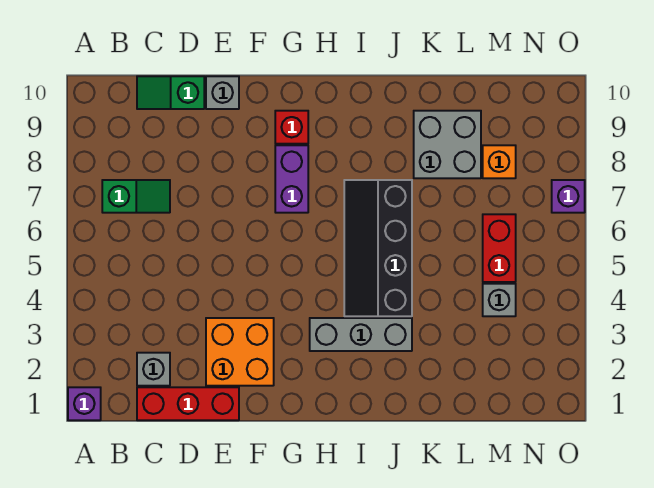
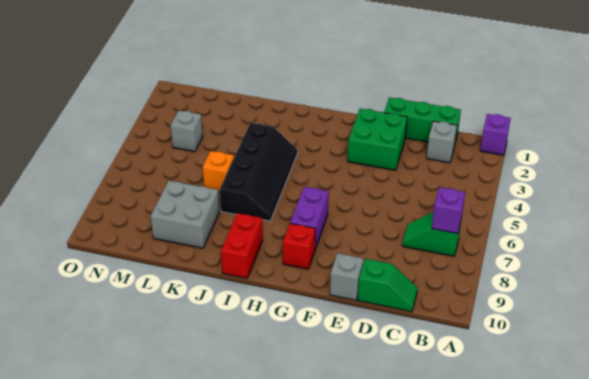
red 1x3 brick [137,387,239,420] -> green 1x3 brick [384,98,461,142]
orange 2x2 brick [206,318,274,386] -> green 2x2 brick [348,109,407,170]
grey 1x3 brick [310,318,412,351] -> none
red 1x2 brick [483,214,516,282] -> red 1x2 brick moved to [221,213,263,278]
orange 1x1 brick [483,145,516,178] -> orange 1x1 brick moved to [203,151,234,192]
purple 1x1 brick [552,180,585,213] -> purple 1x1 brick moved to [432,187,465,234]

